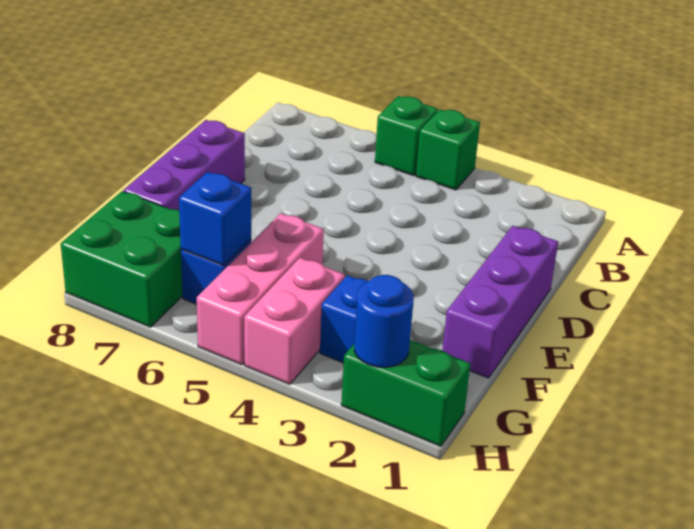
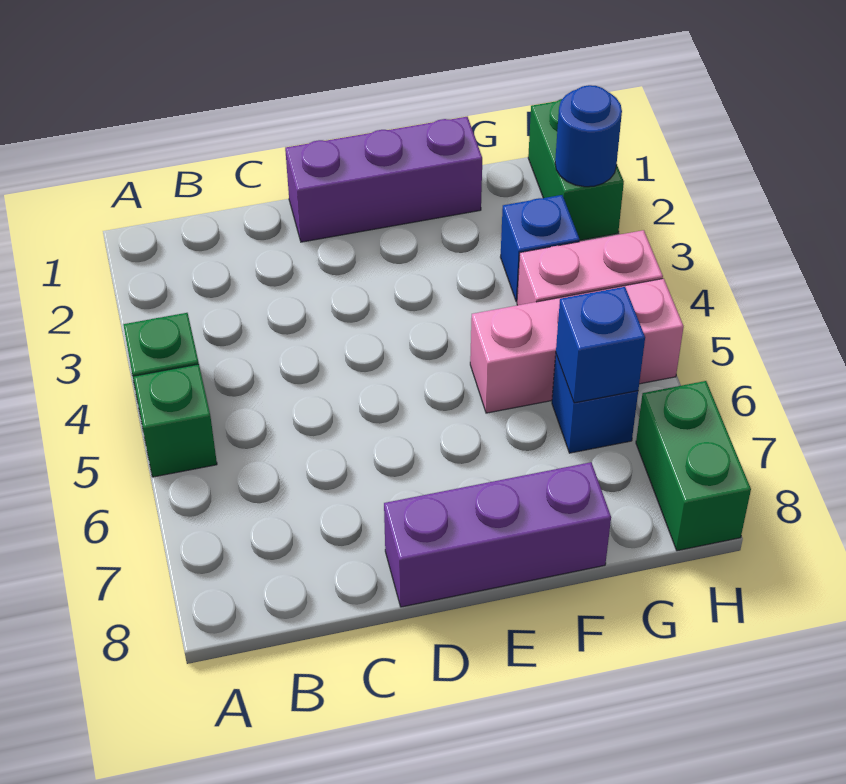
green 2x2 brick [61,191,183,327] -> green 1x2 brick [636,381,751,551]

